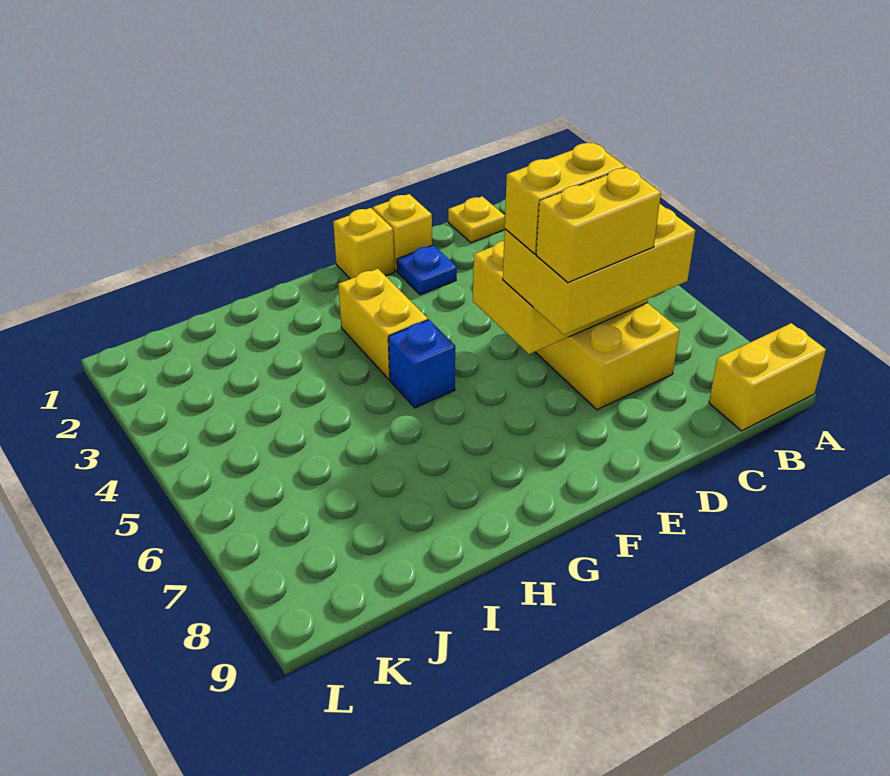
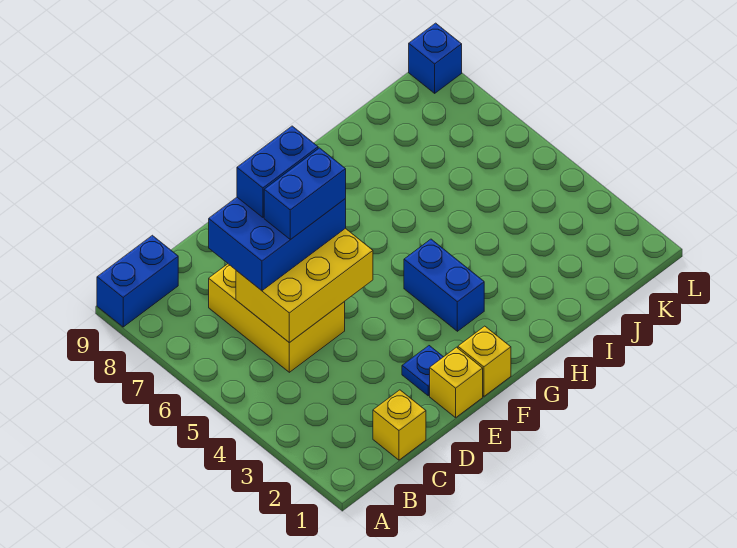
yellow 1x2 brick [709,323,826,431] -> blue 1x2 brick [97,235,178,327]
yellow 1x1 plate [448,196,505,243] -> yellow 1x1 brick [373,390,426,460]
yellow 2x3 brick [503,204,695,335] -> blue 2x3 brick [209,197,346,291]
yellow 1x2 brick [505,143,625,254] -> blue 1x2 brick [264,148,346,240]
yellow 1x2 brick [536,168,661,283] -> blue 1x2 brick [237,126,318,217]
yellow 1x2 brick [338,269,428,379] -> blue 1x2 brick [404,239,484,331]
blue 1x1 brick [388,320,455,408] -> blue 1x1 brick moved to [409,23,462,93]

